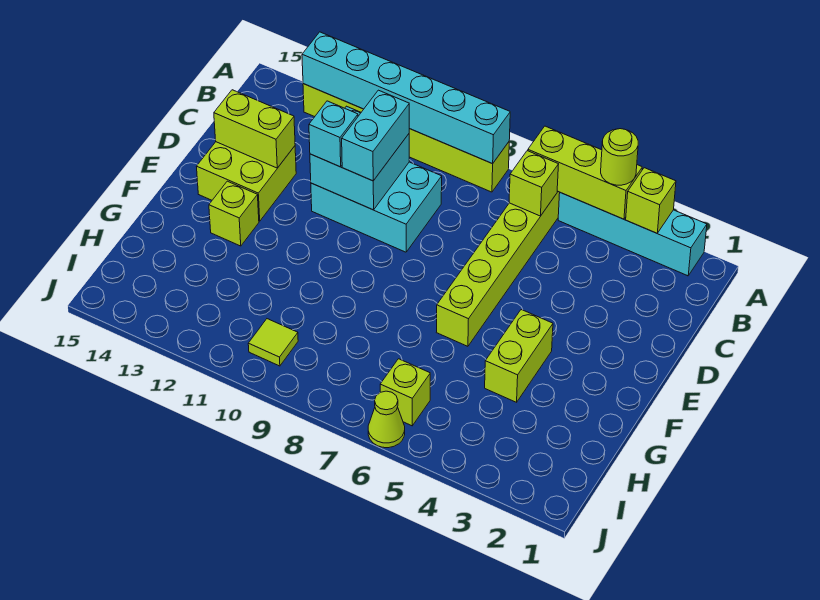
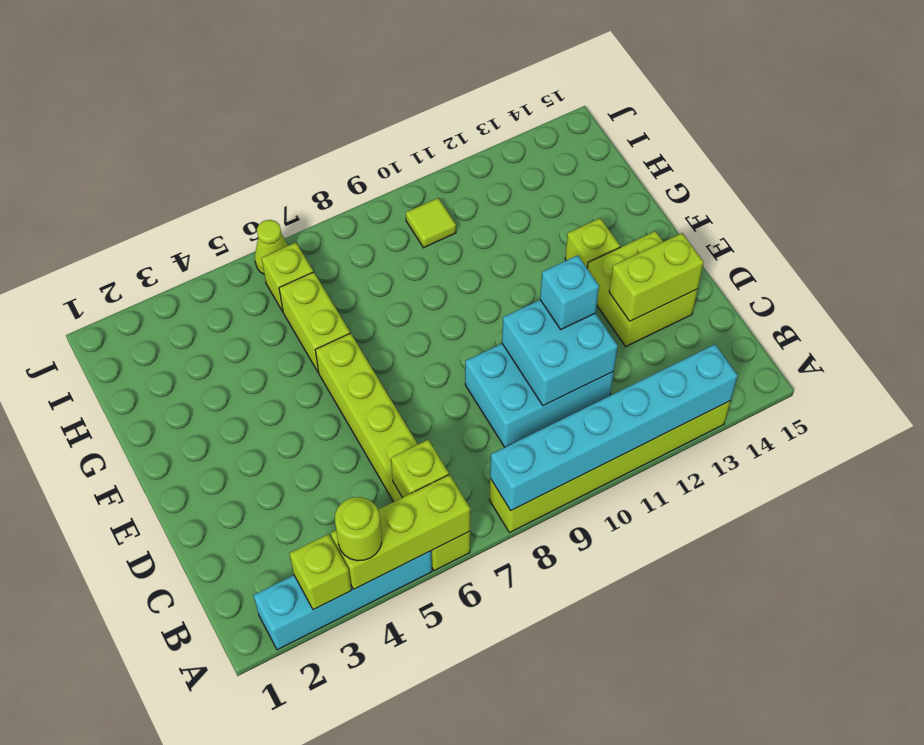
cyan 1x2 brick [342,90,409,181] -> none
lime 1x2 brick [485,310,553,402] -> lime 1x2 brick moved to [279,272,350,372]

